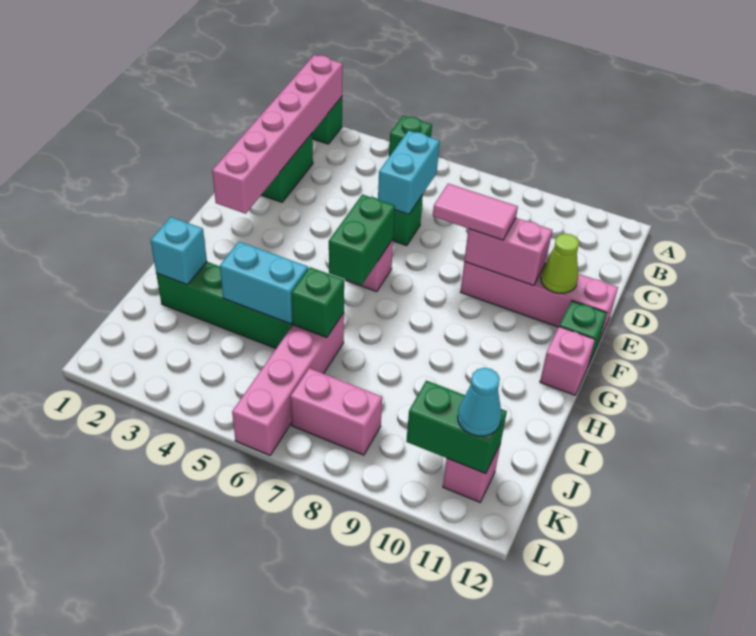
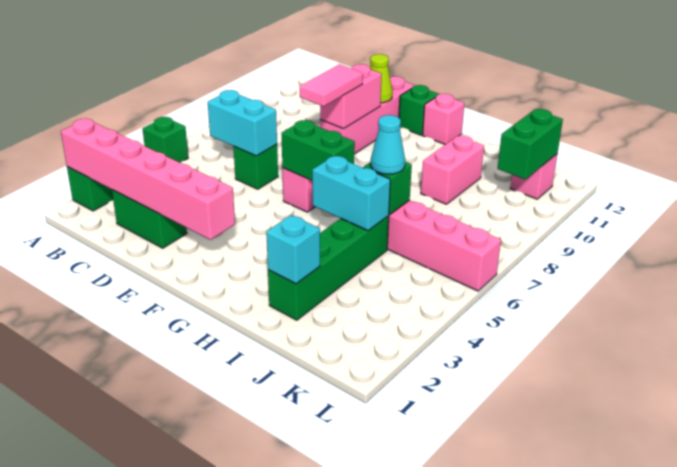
cyan 1x2 brick [219,242,308,324] -> cyan 1x2 brick turned to [312,156,390,231]
pink 1x2 brick [290,368,382,455] -> pink 1x2 brick moved to [421,136,484,204]
cyan 1x1 cone [458,368,502,436] -> cyan 1x1 cone moved to [371,115,405,174]

